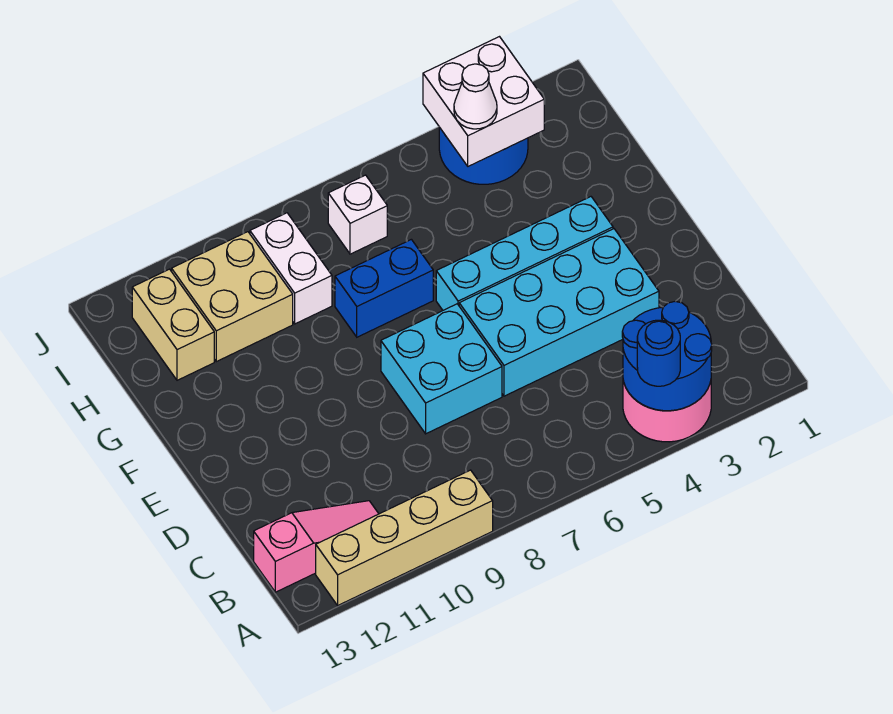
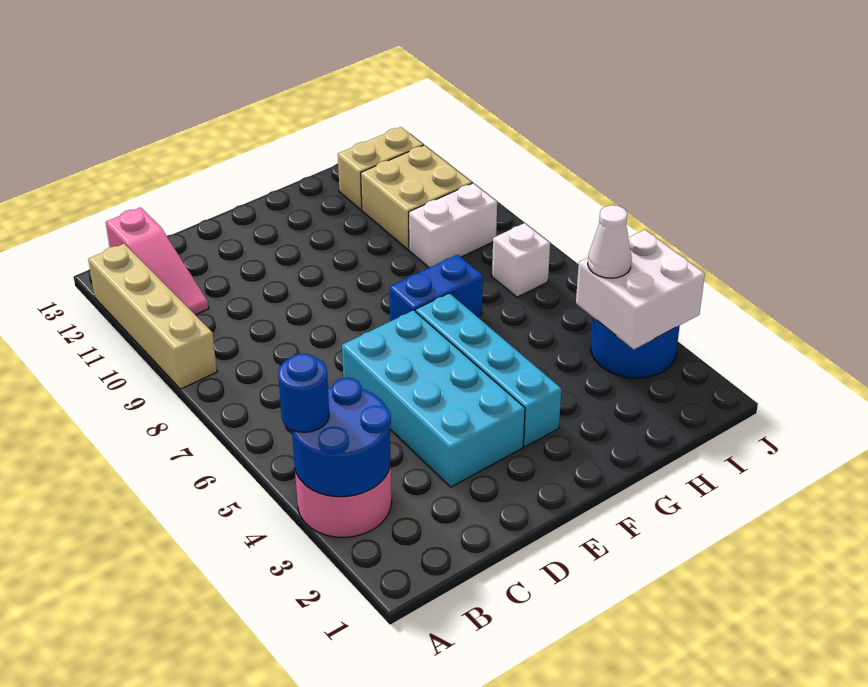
cyan 2x2 brick [381,304,502,434] -> none
blue 1x2 brick [335,239,433,337] -> blue 1x2 brick turned to [389,255,483,321]

